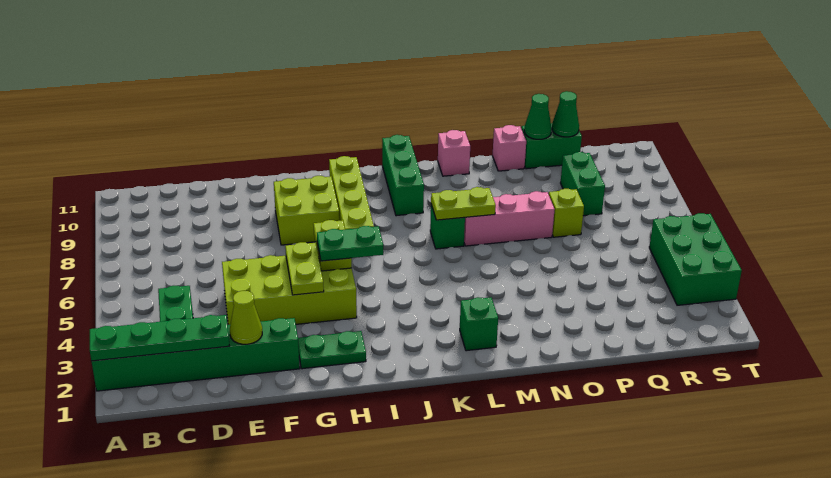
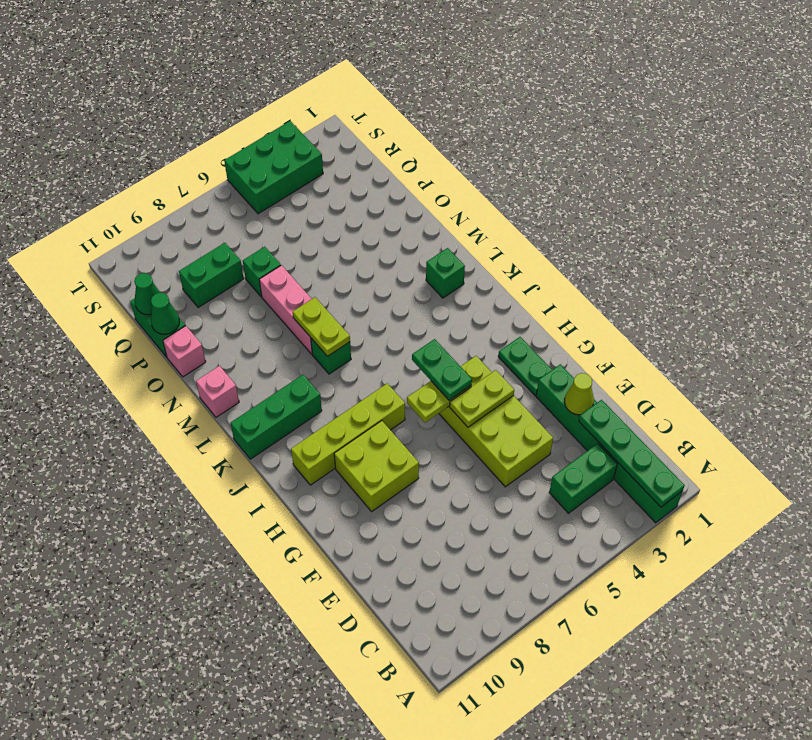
lime 1x1 brick [549,189,584,237] -> green 1x1 brick [243,247,281,297]

